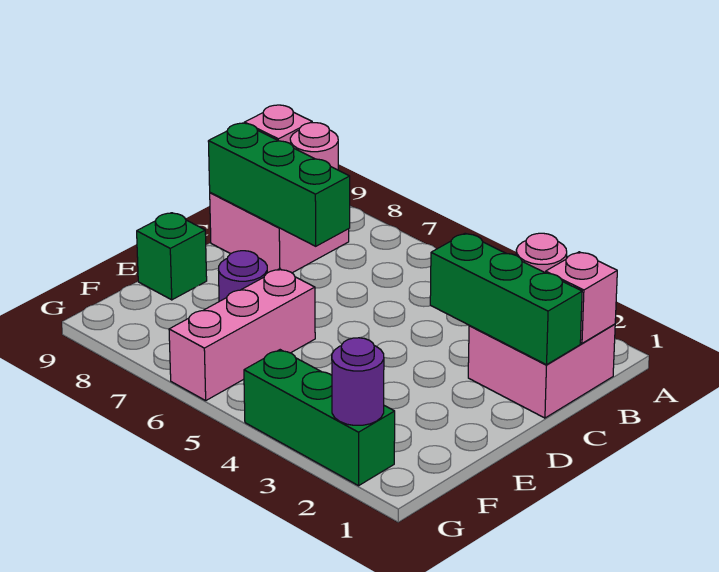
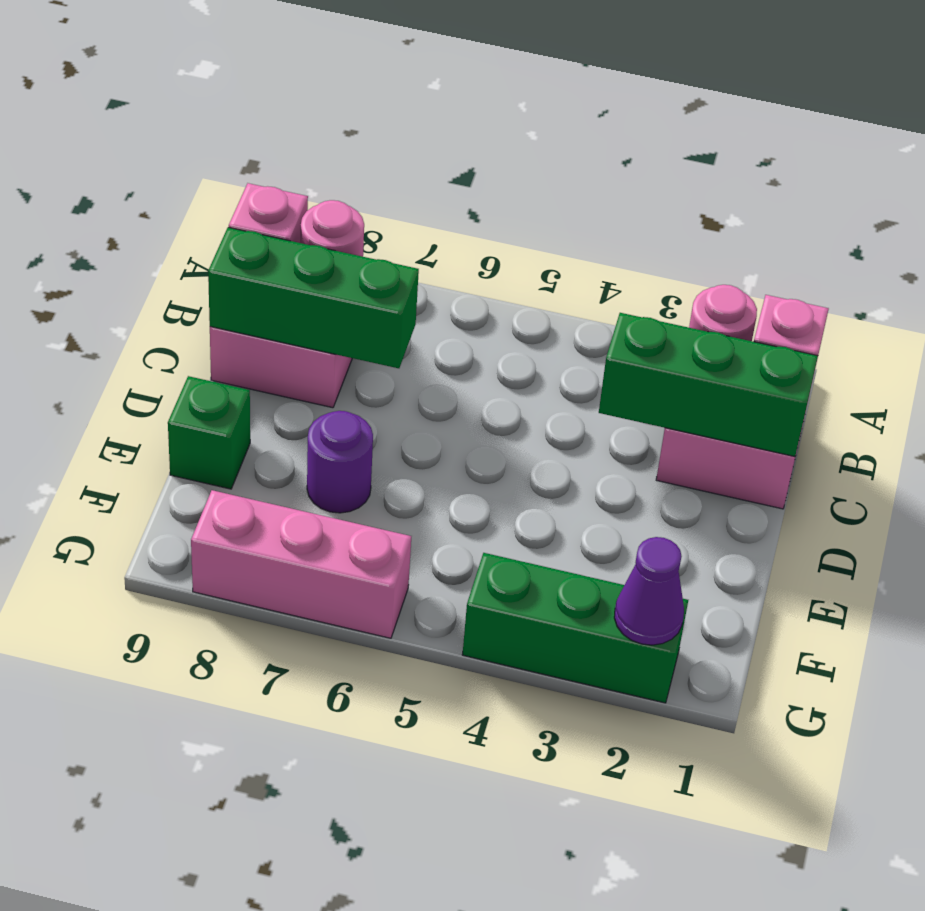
pink 1x3 brick [169,269,315,401] -> pink 1x3 brick turned to [191,490,411,638]
purple 1x1 round brick [332,338,384,425] -> purple 1x1 cone [614,537,684,645]

